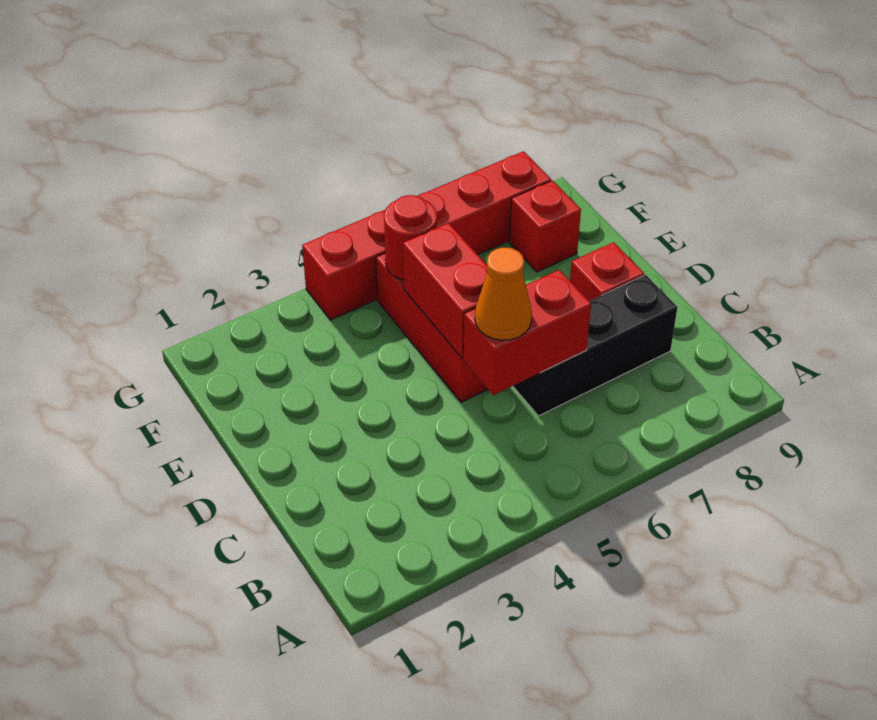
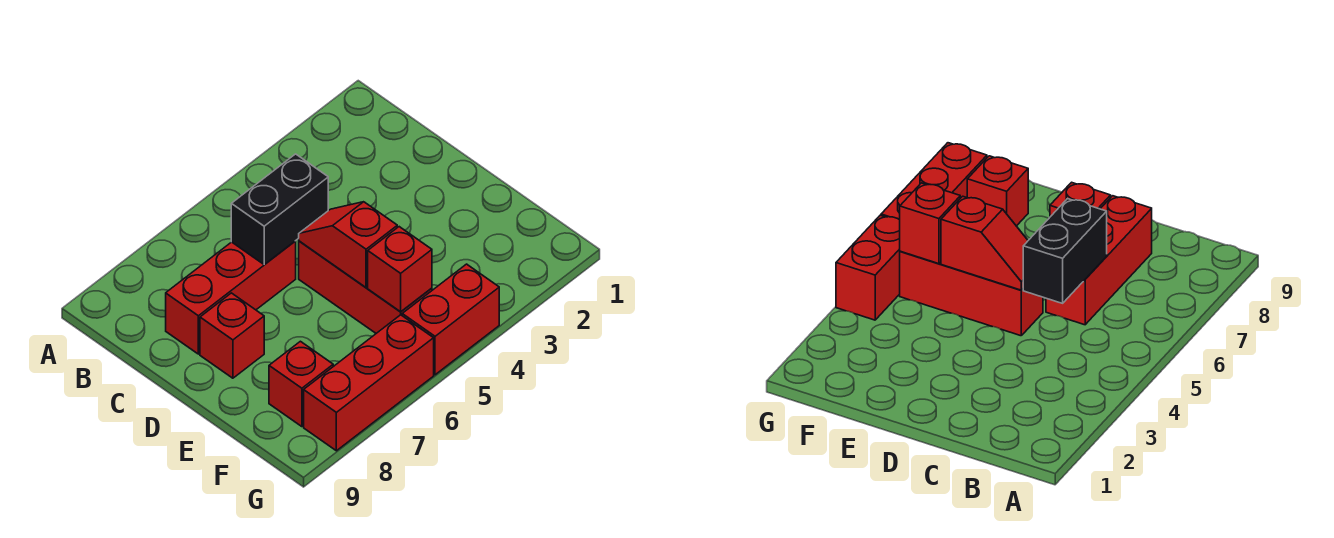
red 1x2 brick [463,270,591,395] -> black 1x2 brick [231,154,328,265]
orange 1x1 cone [475,248,532,340] -> none
black 1x3 brick [513,275,678,416] -> red 1x3 brick [166,241,296,354]
red 1x2 brick [403,223,487,358] -> red 1x2 slope [299,202,397,288]
red 1x1 round brick [384,195,437,280] -> red 1x1 brick [368,227,432,312]

